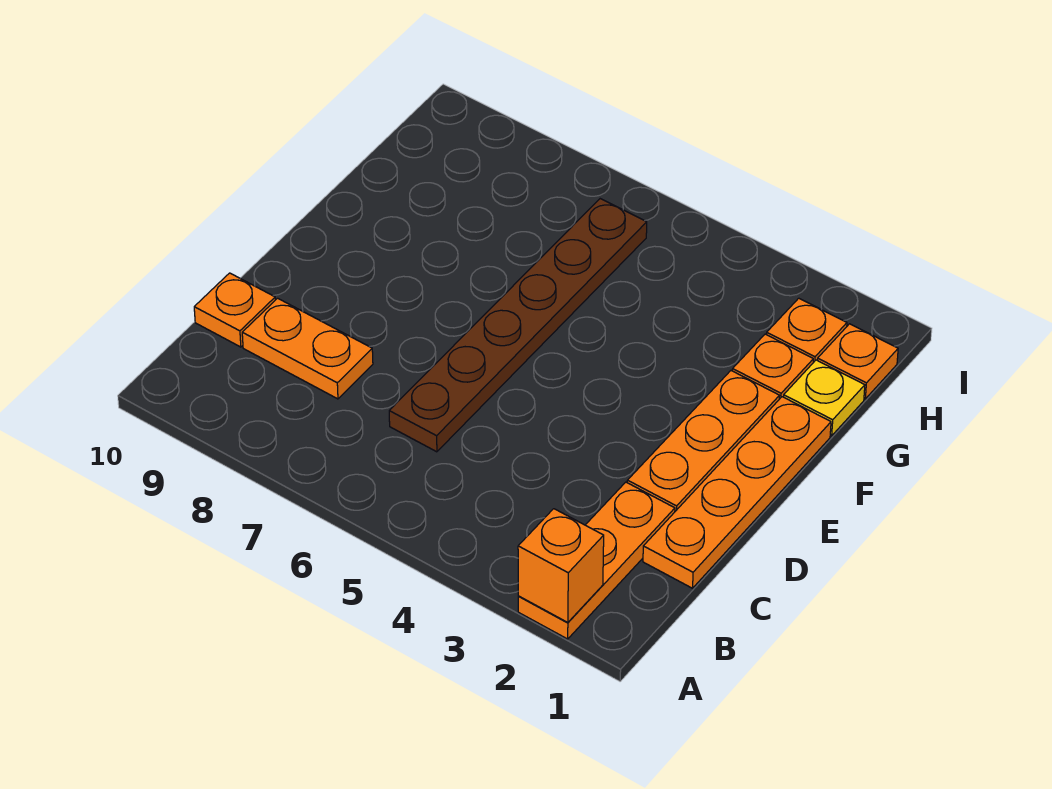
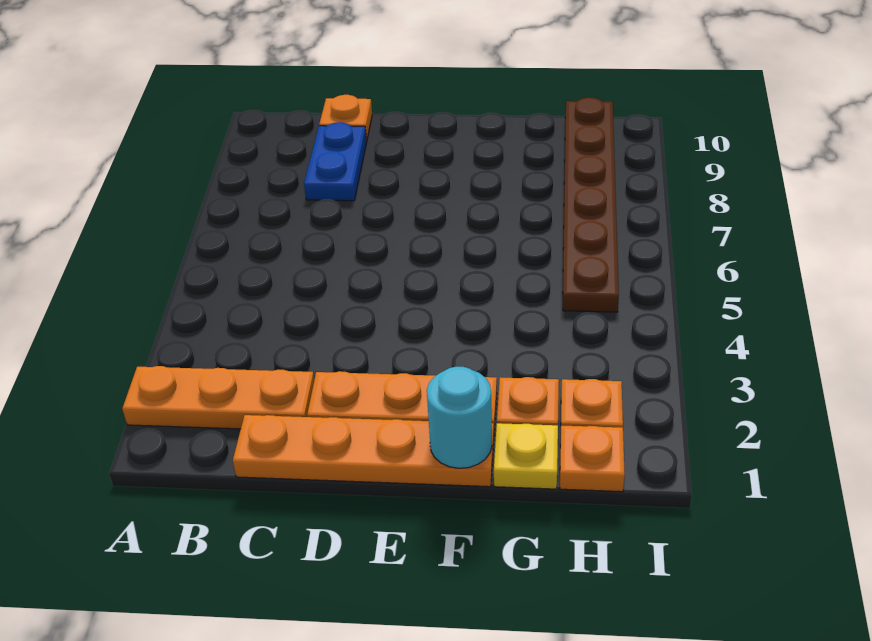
orange 1x1 brick [518,509,604,623] -> none
brown 1x6 plate [389,199,647,452] -> brown 1x6 plate turned to [563,97,619,312]
orange 1x2 plate [242,298,373,399] -> blue 1x2 plate [304,122,367,201]
none -> cyan 1x1 round brick [427,366,492,468]

